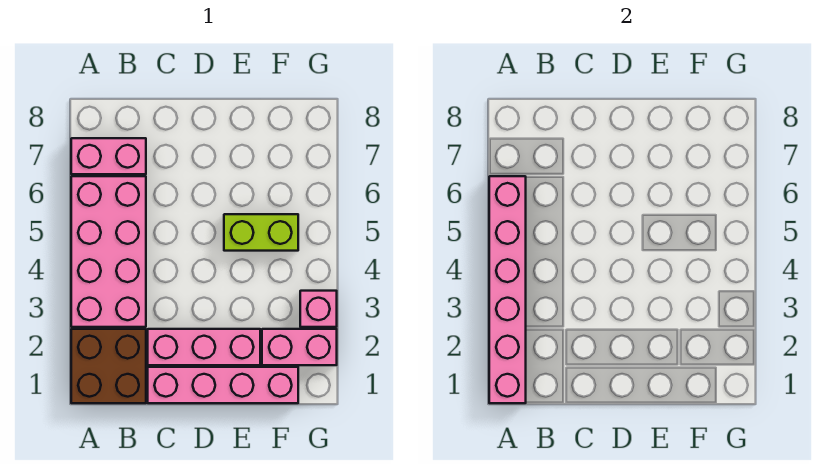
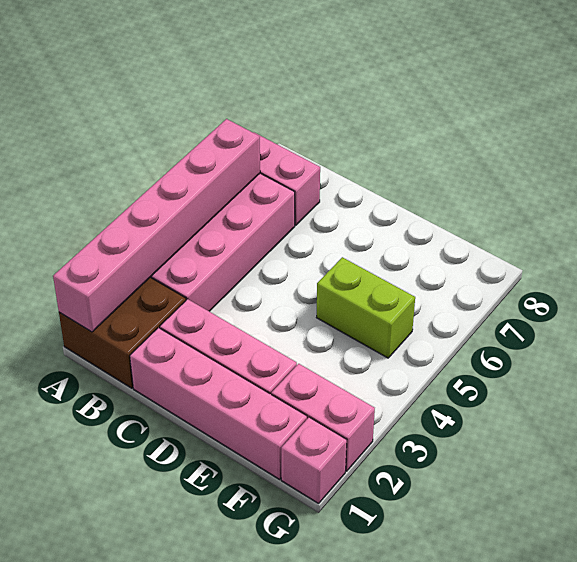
pink 1x1 brick [300,291,337,327] -> pink 1x1 brick moved to [281,417,347,503]

